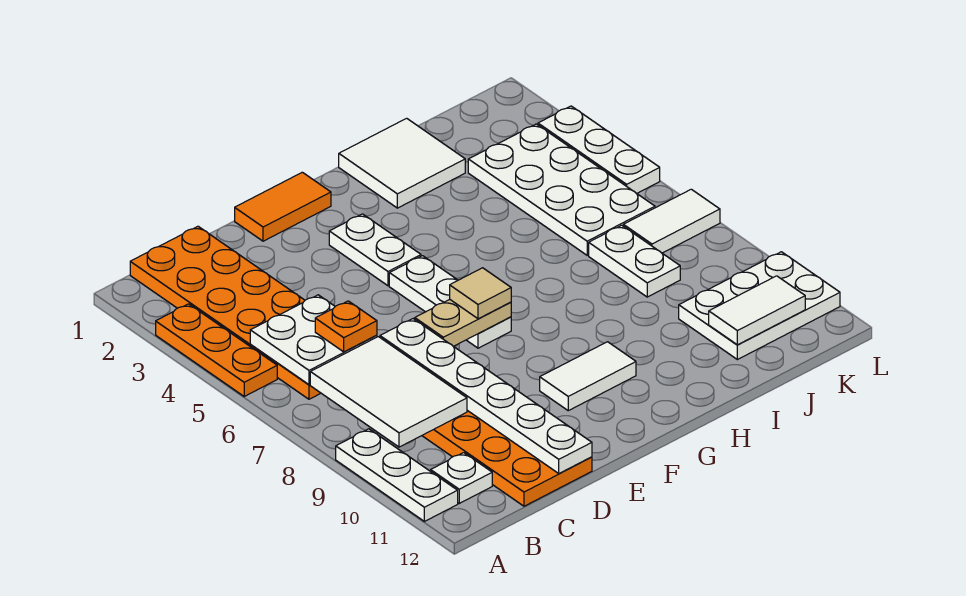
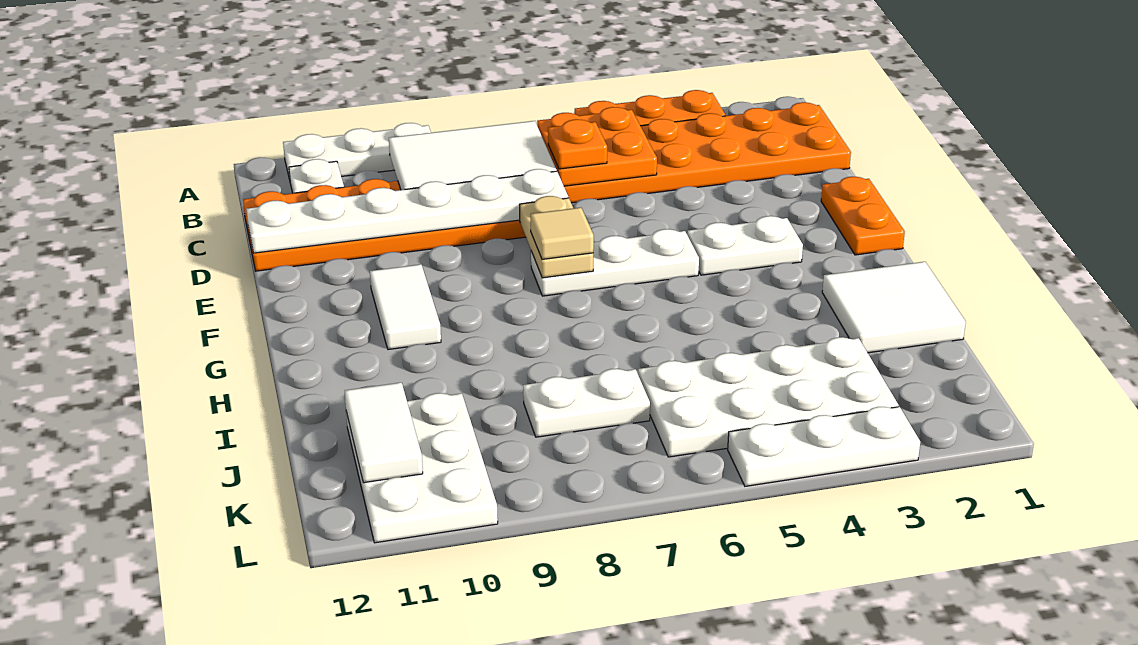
white 2x2 plate [250,295,377,385] -> orange 2x2 plate [537,107,657,186]
orange 1x2 tile [235,172,331,241] -> orange 1x2 plate [821,177,905,255]
white 1x2 tile [623,189,720,253] -> none

